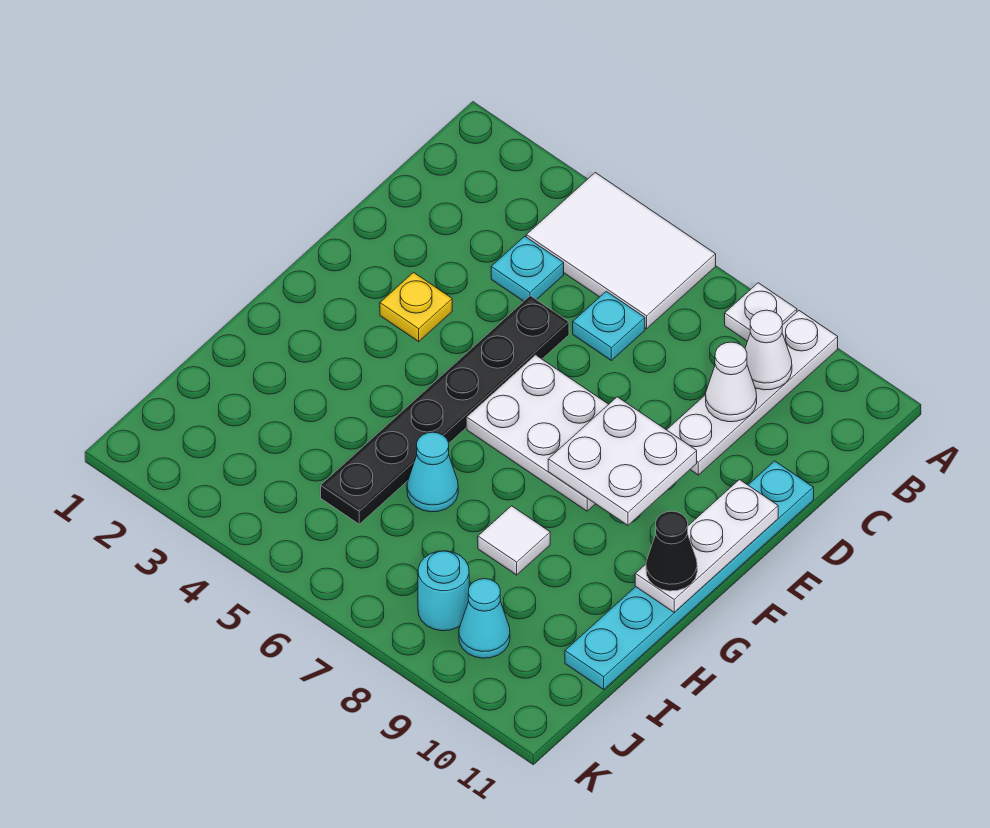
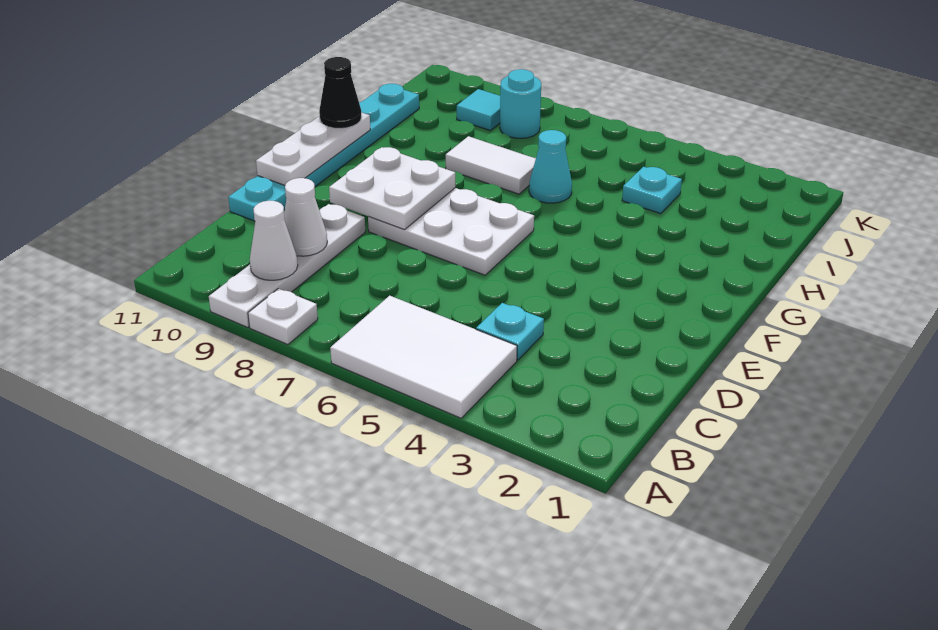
cyan 1x1 plate [573,291,645,361] -> cyan 1x1 plate moved to [622,167,682,214]
black 1x6 plate [321,296,569,524] -> none
yellow 1x1 plate [380,272,452,342] -> none
white 1x1 tile [478,506,550,575] -> white 1x2 tile [446,136,536,194]
cyan 1x1 cone [459,579,510,658] -> cyan 1x1 tile [457,89,500,131]

